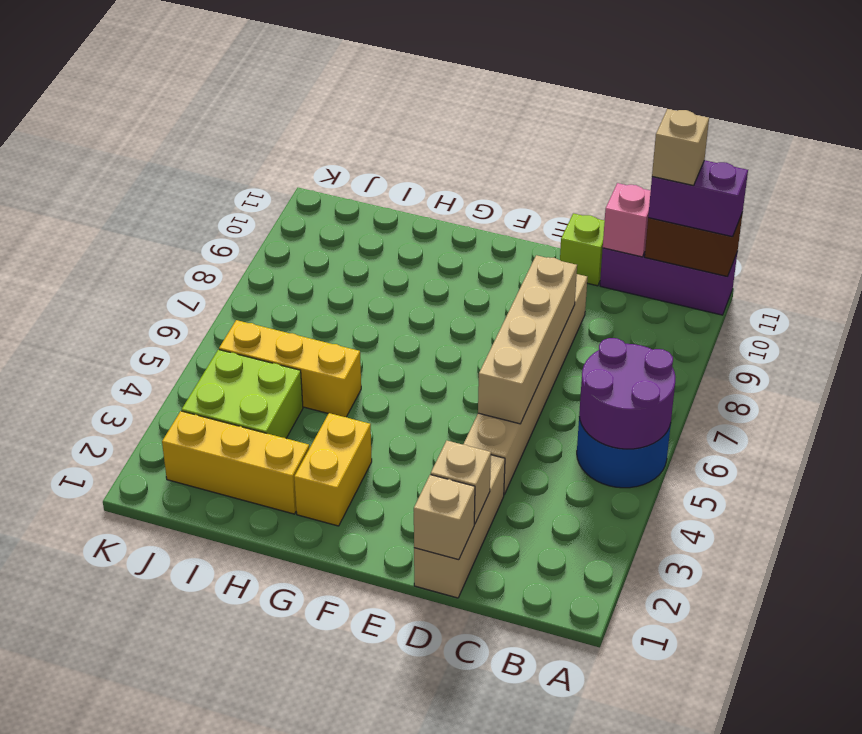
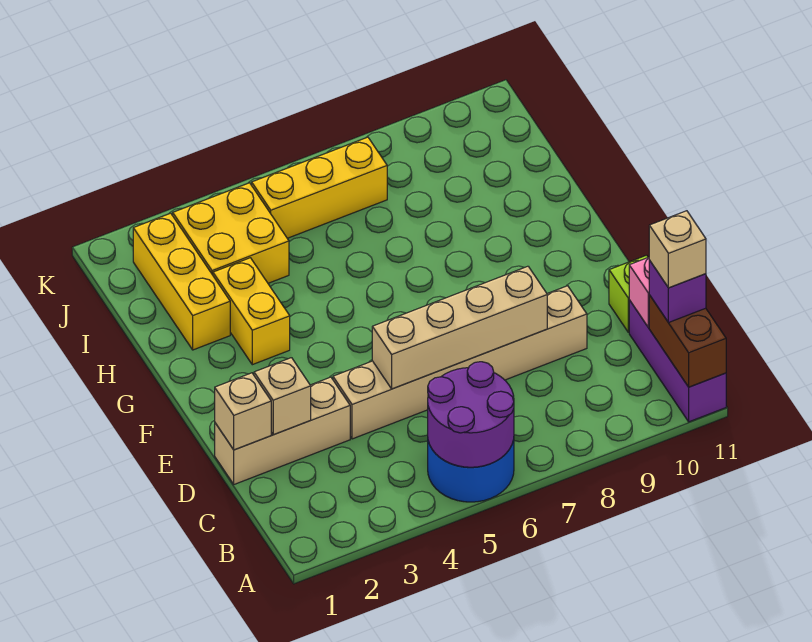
purple 1x2 brick [648,160,748,237] -> purple 1x1 brick [649,260,706,323]
yellow 1x2 brick [294,413,372,526] -> yellow 1x2 brick turned to [213,258,290,365]
yellow 1x3 brick [219,320,361,417] -> yellow 1x3 brick turned to [252,137,387,238]
lime 2x2 brick [182,350,303,438] -> yellow 2x2 brick [173,183,289,283]

